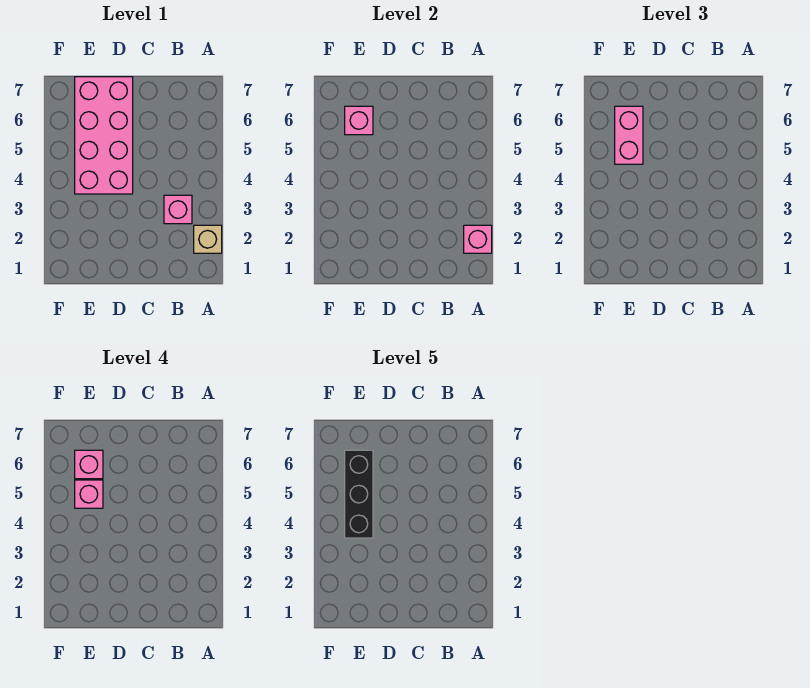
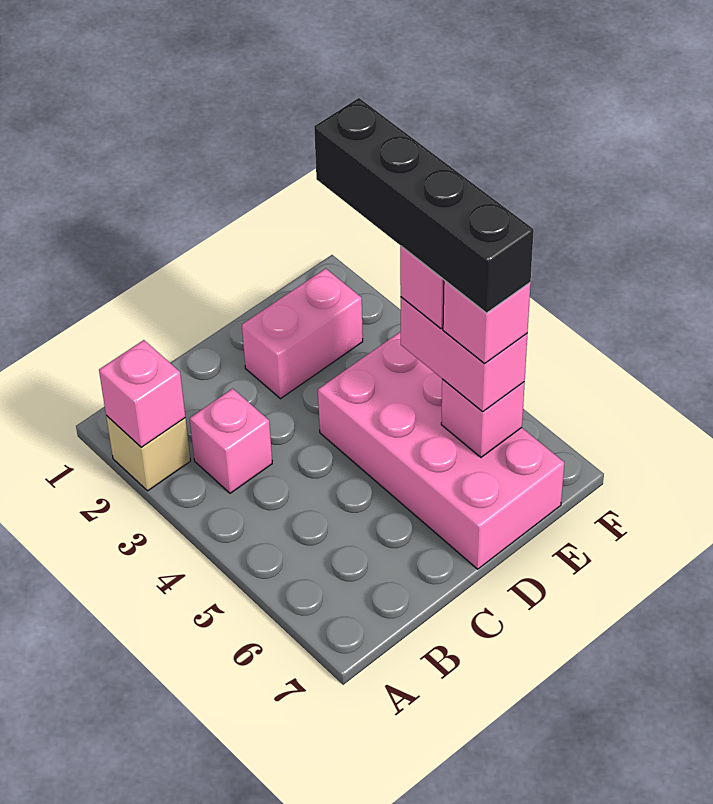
none -> pink 1x2 brick [242,268,363,399]
black 1x3 brick [345,450,373,538] -> black 1x4 brick [314,98,534,313]

